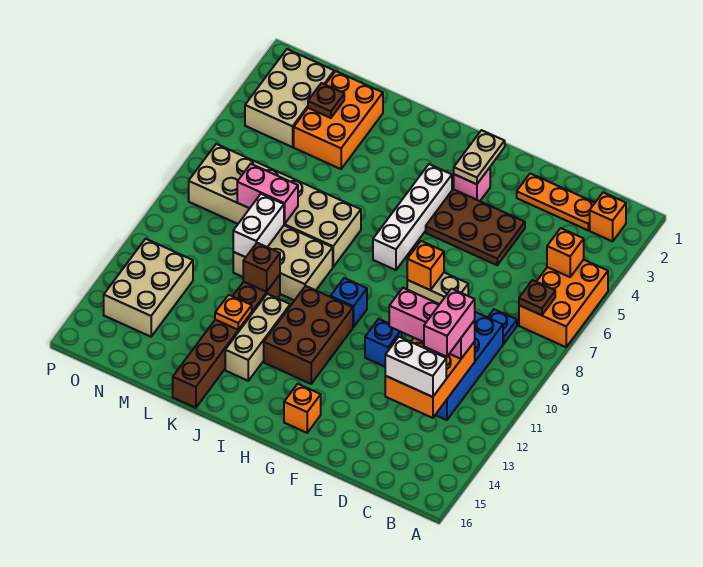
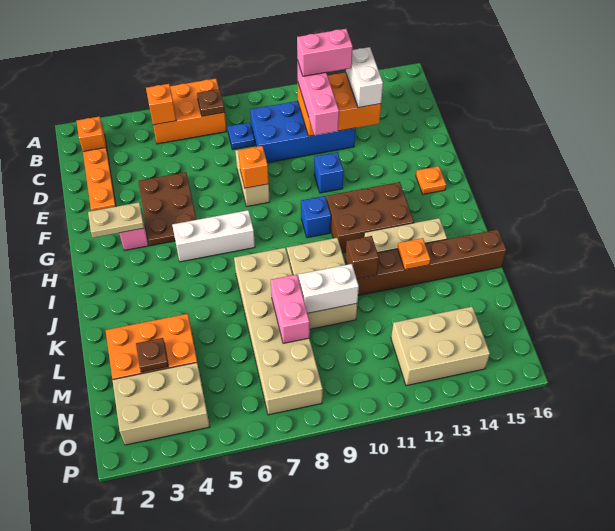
orange 1x1 brick [284,384,321,433] -> orange 1x1 plate [416,166,446,194]
white 1x4 brick [373,164,452,270] -> white 1x3 brick [172,210,255,262]

